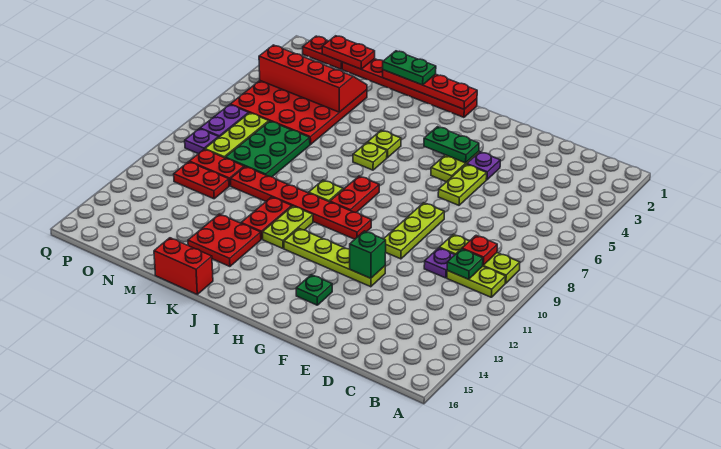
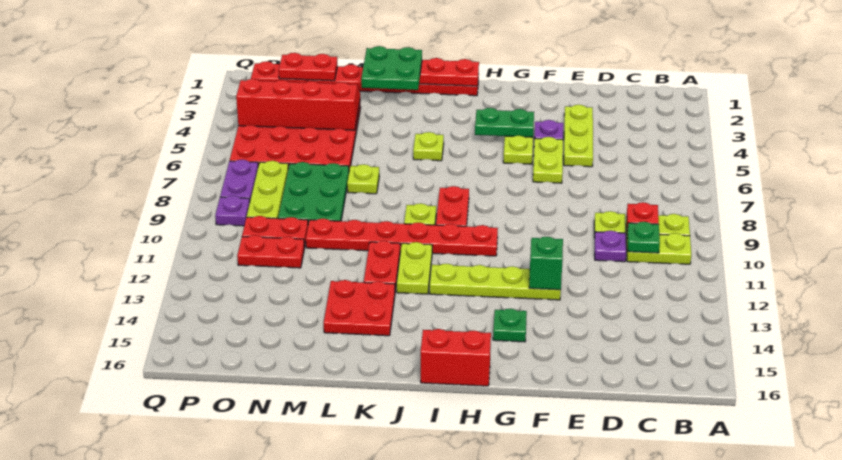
lime 1x3 plate [384,203,444,259] -> lime 1x3 plate moved to [564,105,593,167]
lime 1x1 plate [353,143,387,170] -> lime 1x1 plate moved to [347,164,379,194]
green 1x2 plate [383,51,436,85] -> green 2x2 plate [361,46,422,90]
red 1x2 brick [154,238,213,294] -> red 1x2 brick moved to [421,329,491,386]

